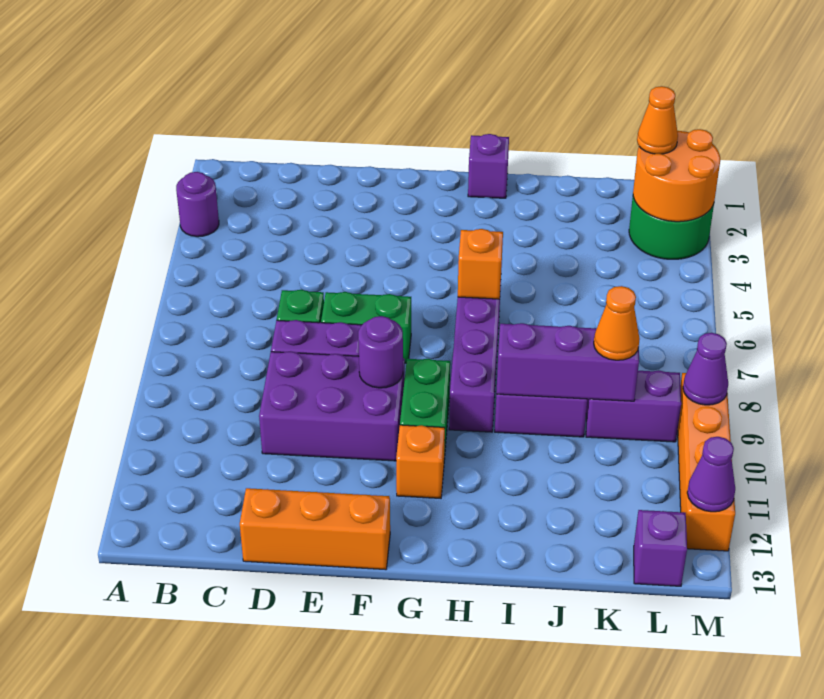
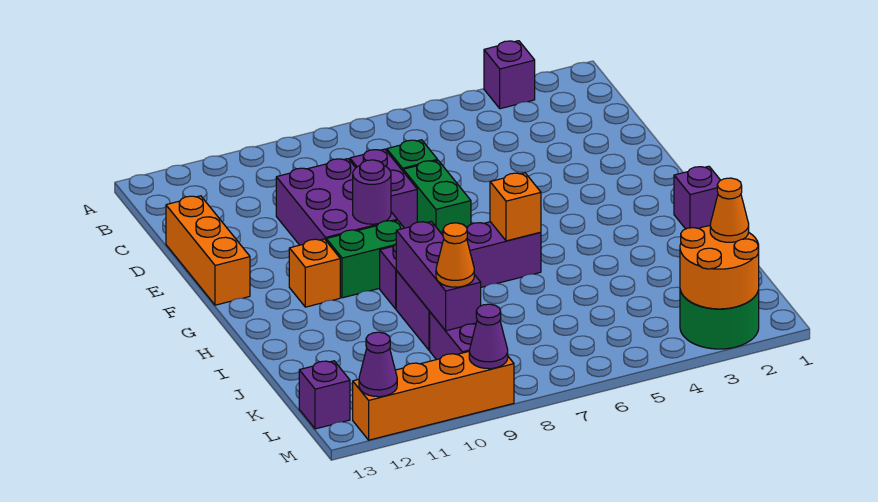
purple 1x1 round brick [176,172,219,237] -> purple 1x1 brick [484,41,535,109]

